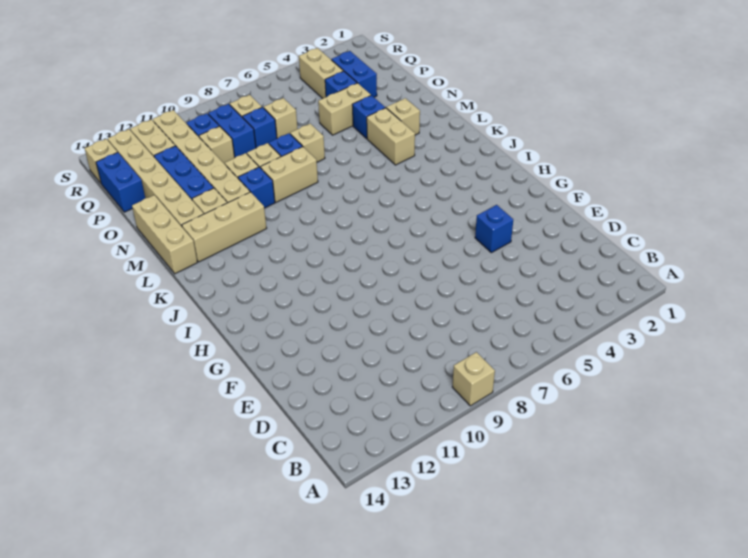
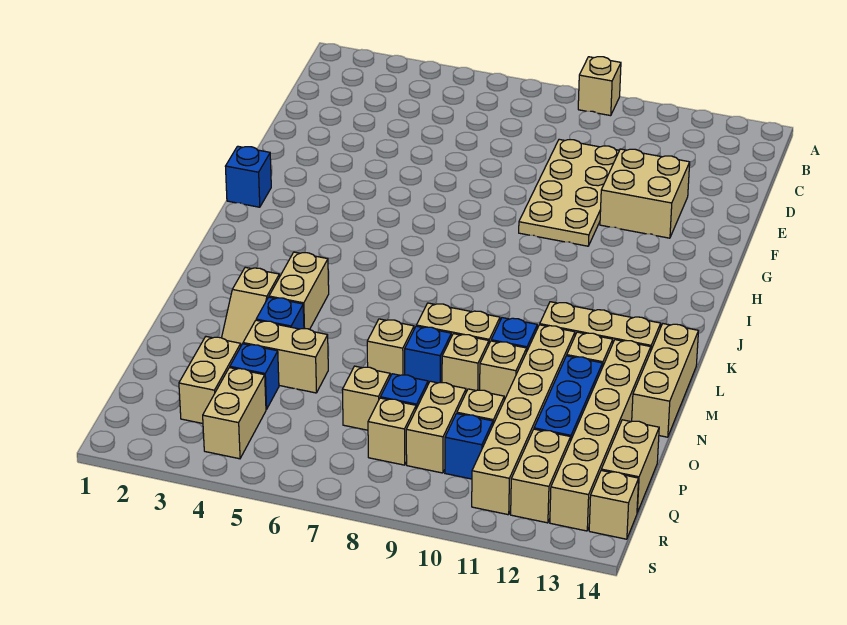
none -> tan 2x4 plate [519,139,619,246]
none -> tan 2x2 brick [600,149,690,238]
blue 1x1 brick [475,205,513,253] -> blue 1x1 brick moved to [225,146,271,207]
blue 1x2 brick [331,51,377,97] -> tan 1x2 brick [179,337,241,424]
blue 1x2 brick [208,104,256,157] -> tan 1x2 brick [406,381,466,473]
blue 1x2 brick [96,152,145,212] -> tan 1x2 brick [601,420,659,513]

